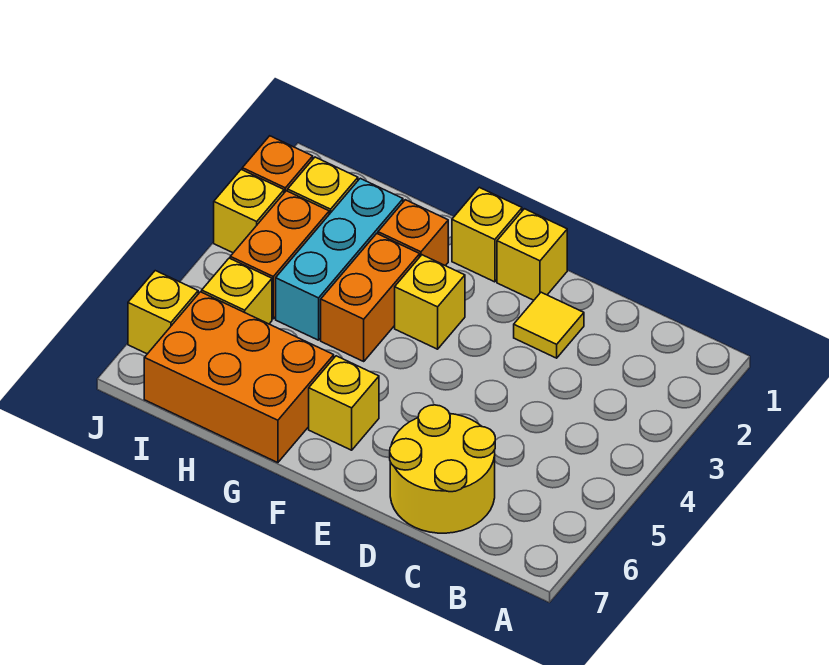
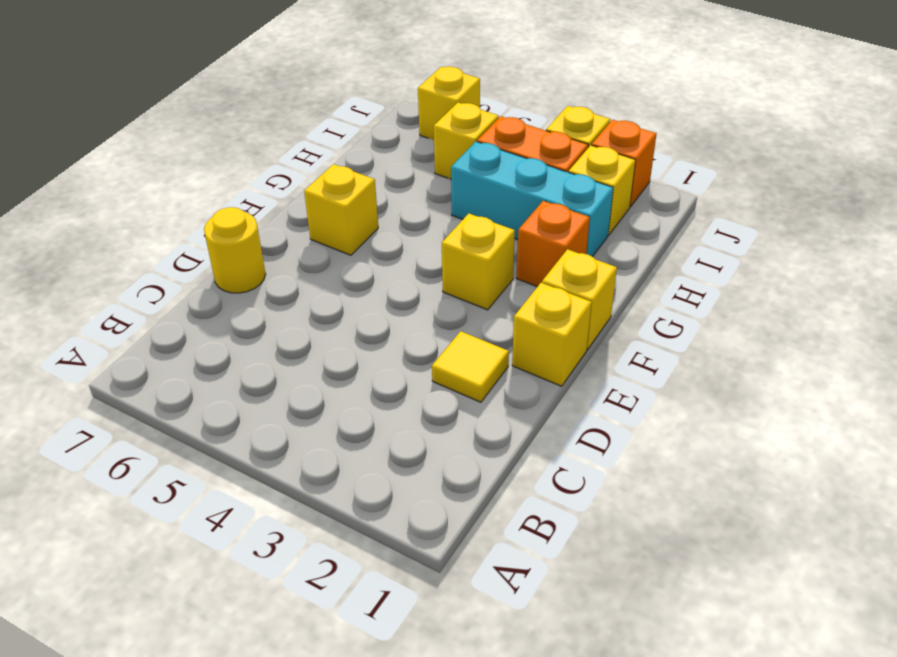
yellow 2x2 round brick [390,405,495,533] -> yellow 1x1 round brick [204,207,266,293]
orange 1x2 brick [321,234,420,361] -> none
orange 2x3 brick [144,292,334,463] -> none

